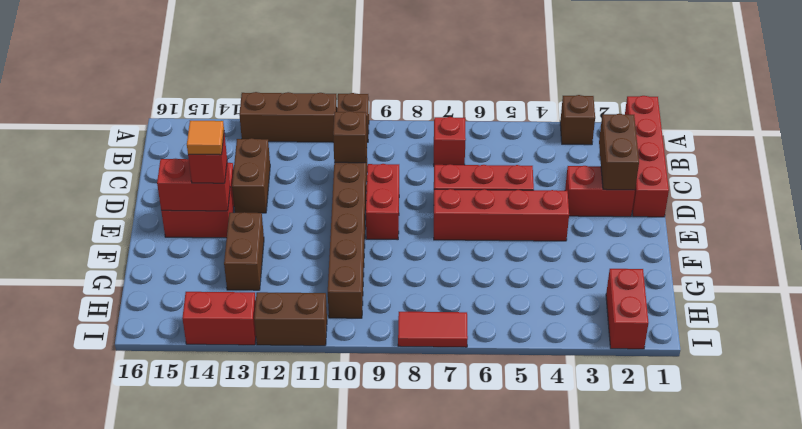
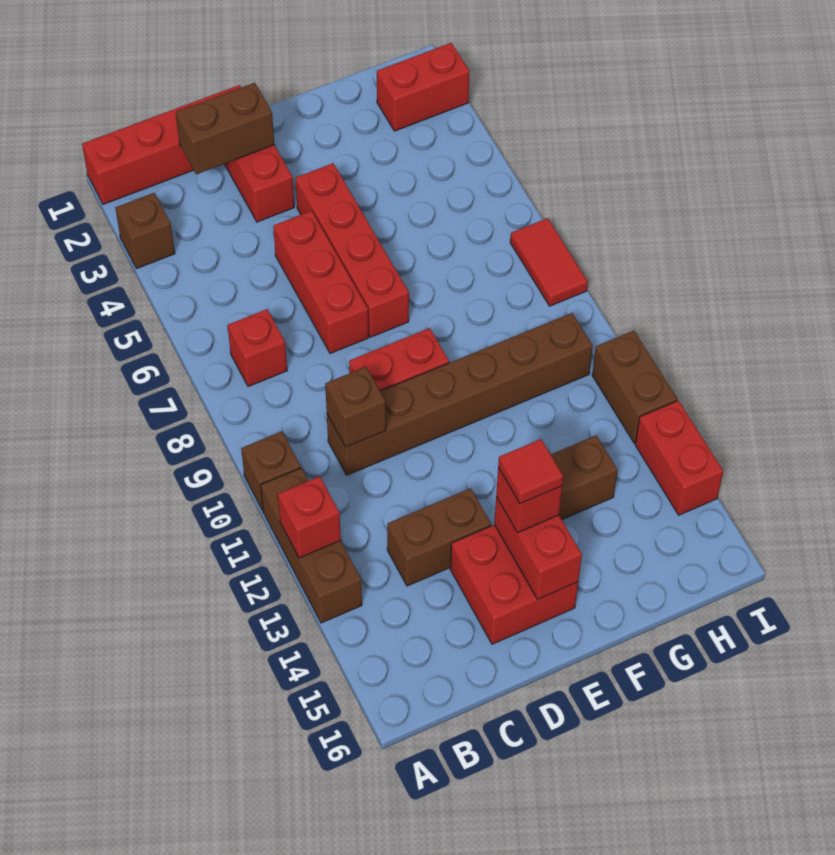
none -> red 1x1 brick [278,476,341,558]
orange 1x1 tile [187,121,224,155] -> red 1x1 tile [498,439,563,504]

